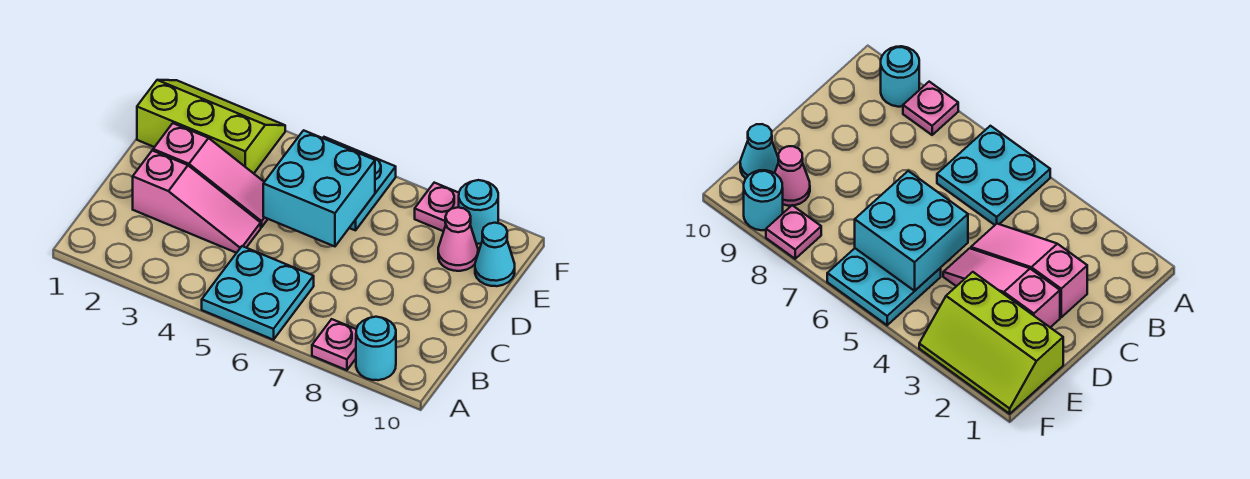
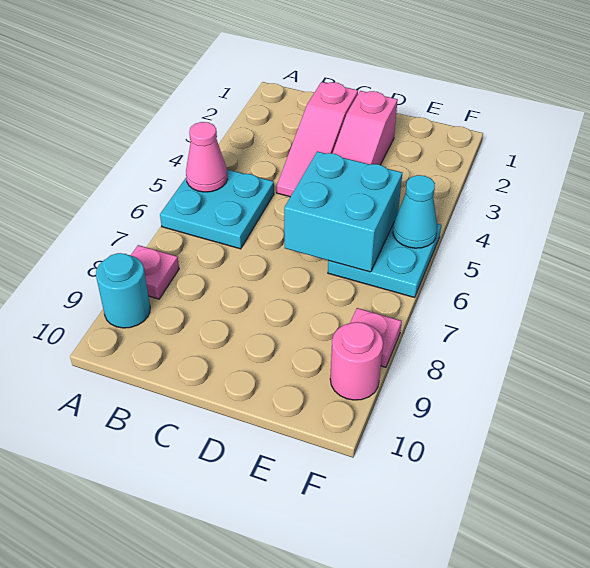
lime 2x3 slope [137,80,285,173] -> none
pink 1x1 cone [438,207,478,271] -> pink 1x1 cone moved to [186,122,227,192]
cyan 1x1 cone [475,223,515,286] -> cyan 1x1 cone moved to [393,175,437,248]
cyan 1x1 round brick [459,180,498,244] -> pink 1x1 round brick [330,322,383,400]

